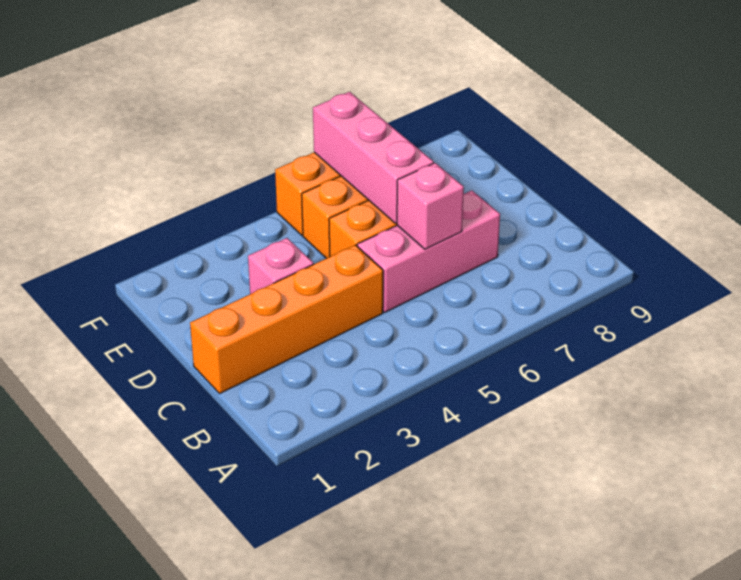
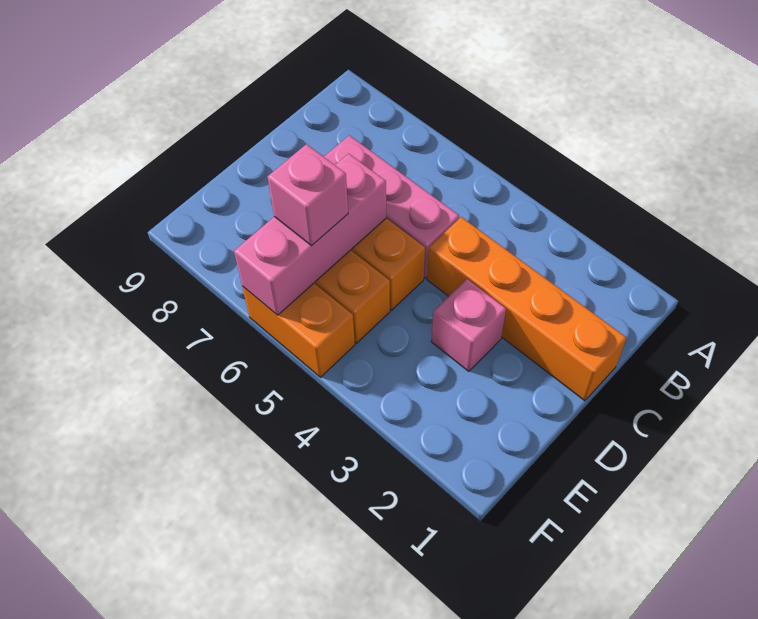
pink 1x1 brick [397,163,464,249] -> pink 1x1 brick moved to [268,144,348,246]

